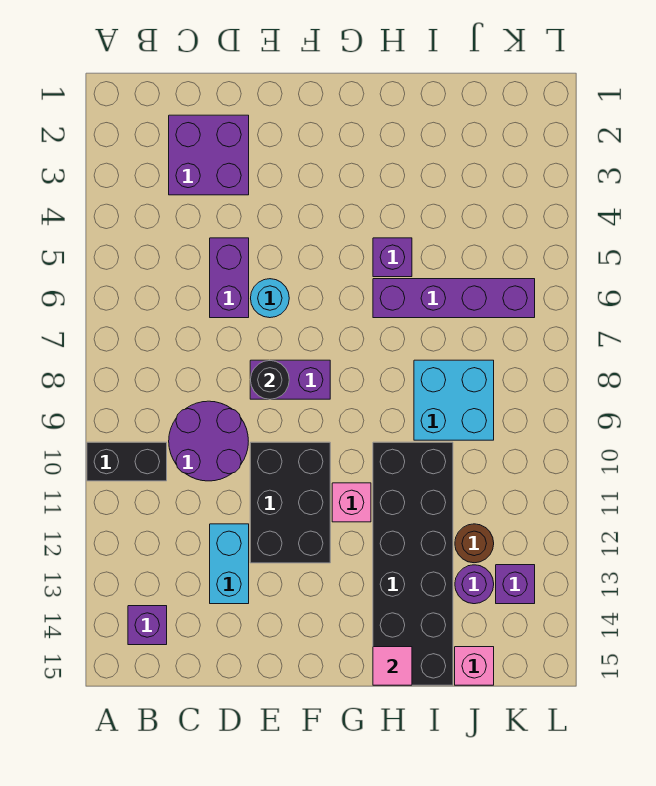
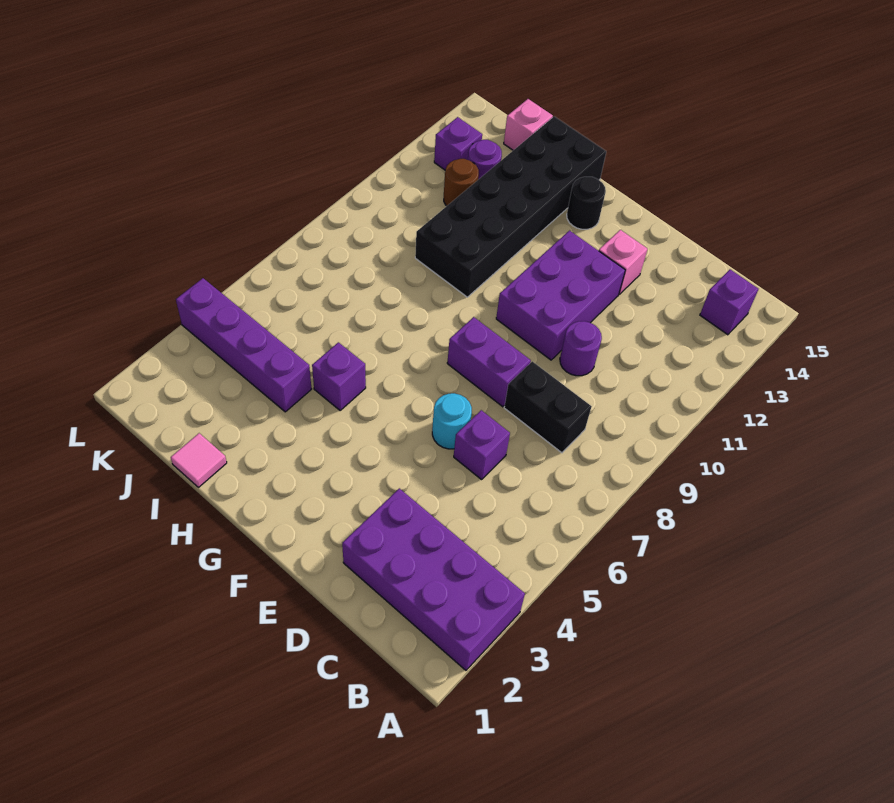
black 1x2 brick [87,442,167,481] -> black 1x2 brick moved to [504,361,592,453]
purple 2x2 brick [169,115,249,195] -> purple 2x4 brick [342,488,525,670]
purple 2x2 round brick [169,401,248,481] -> purple 1x1 round brick [560,321,602,376]
purple 1x2 brick [210,238,249,318] -> purple 1x1 brick [454,410,510,480]
cyan 1x2 brick [210,524,249,604] -> none
black 1x1 round brick [250,360,289,399] -> black 1x1 round brick moved to [567,177,606,229]
black 2x3 brick [250,442,330,563] -> purple 2x3 brick [496,231,625,360]
pink 1x1 brick [332,483,371,522] -> pink 1x1 brick moved to [599,230,648,294]
purple 1x4 brick [373,279,535,318] -> purple 1x4 brick moved to [176,278,311,412]
pink 1x1 tile [373,647,412,685] -> pink 1x1 tile moved to [171,433,227,487]
cyan 2x2 brick [414,360,494,440] -> none

